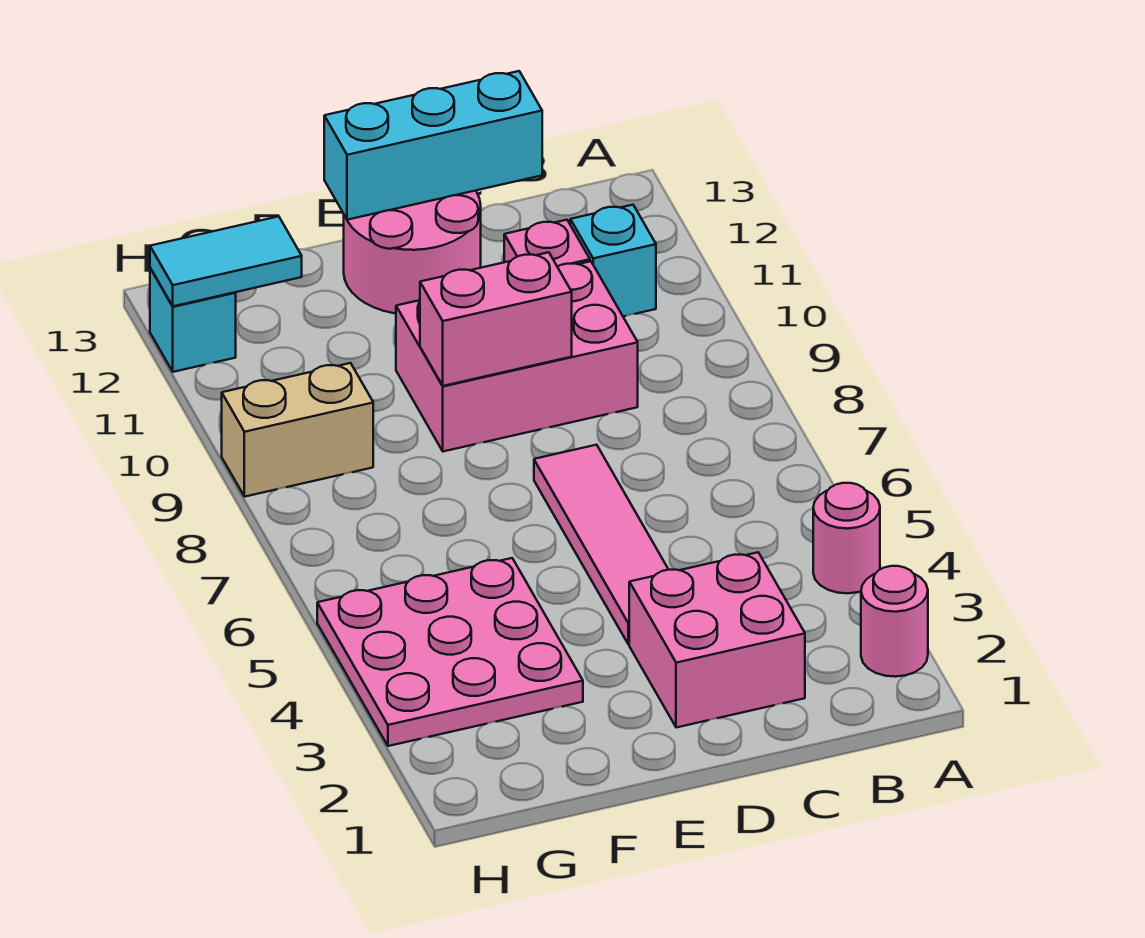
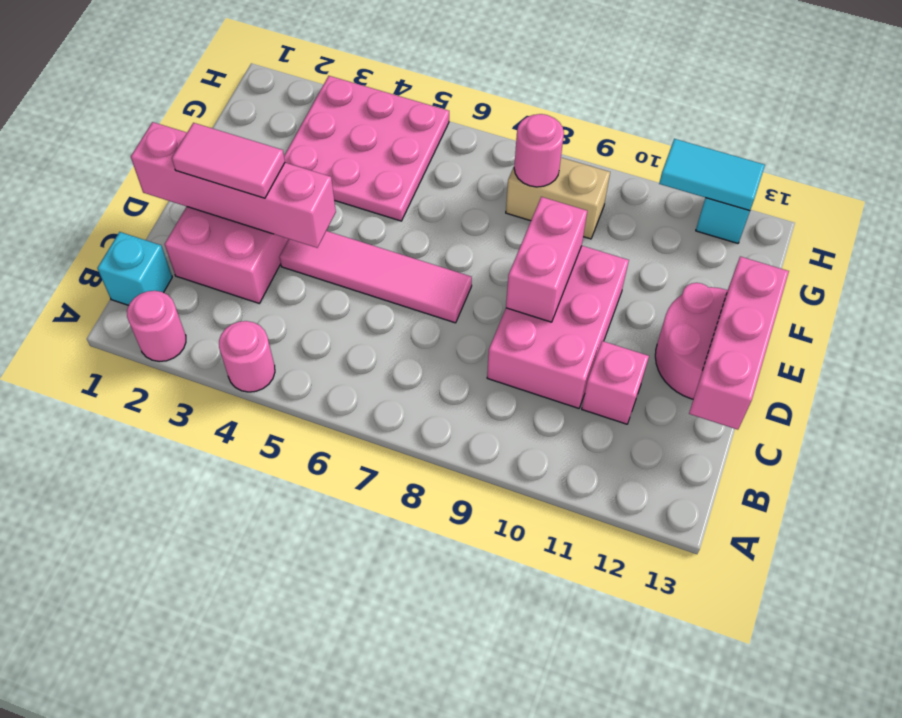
cyan 1x1 brick [570,205,656,316] -> cyan 1x1 brick moved to [97,232,172,305]
cyan 1x3 brick [324,71,542,220] -> pink 1x3 brick [689,257,789,430]
none -> pink 1x4 brick [131,122,336,248]
none -> pink 1x2 tile [172,123,285,198]
none -> pink 1x1 round brick [514,114,564,187]
tan 1x2 brick [222,363,373,497] -> tan 1x2 brick turned to [506,158,610,239]
cyan 1x2 tile [150,216,302,306] -> cyan 1x2 tile turned to [659,139,765,211]

